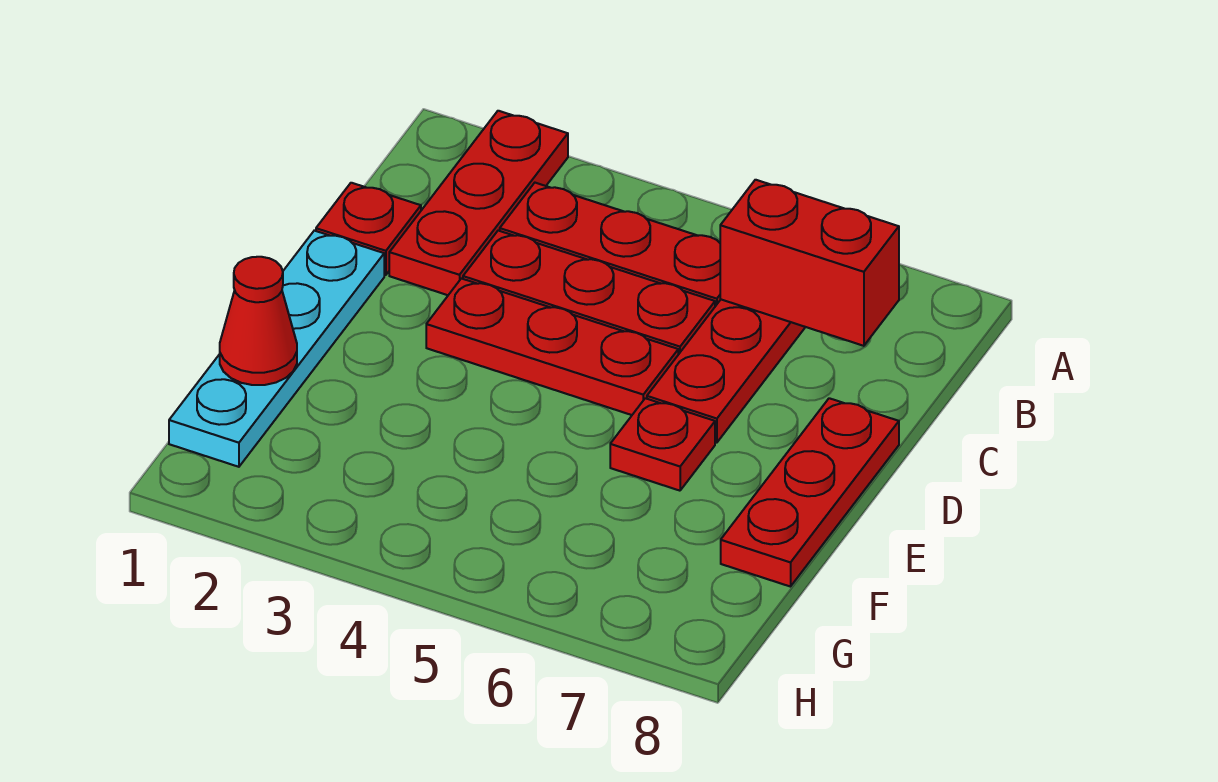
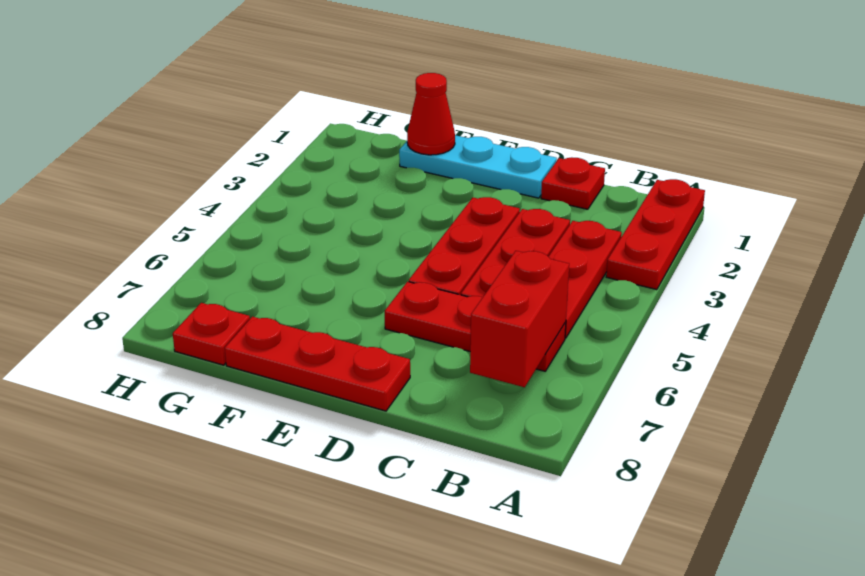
red 1x3 plate [389,111,568,295] -> red 1x3 plate turned to [606,179,705,290]
cyan 1x4 plate [169,231,384,467] -> cyan 1x3 plate [399,135,557,198]
red 1x1 plate [610,398,715,491] -> red 1x1 plate moved to [173,303,250,365]

